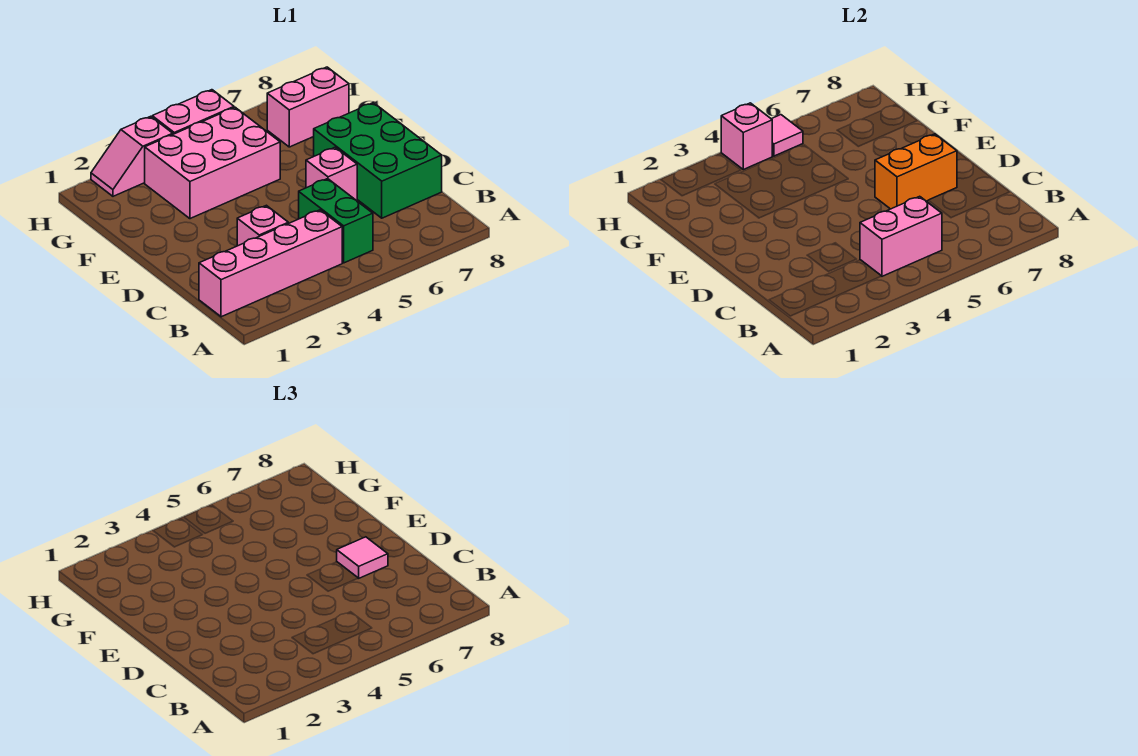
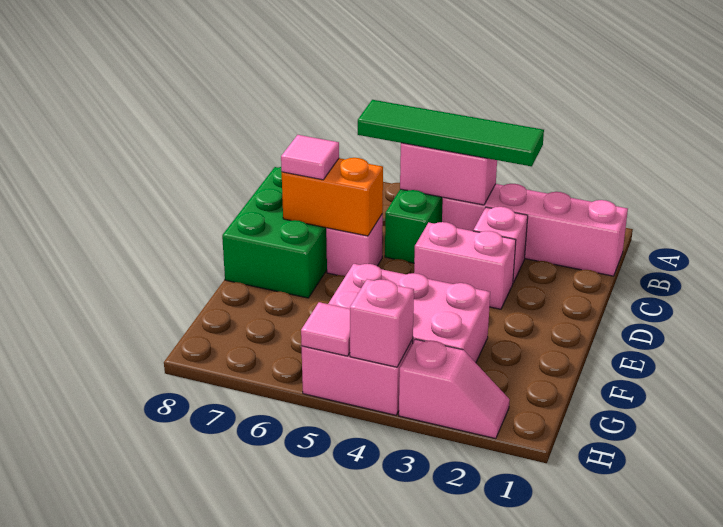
none -> green 1x4 tile [358,100,544,166]
pink 1x2 brick [267,67,349,147] -> pink 1x2 brick moved to [414,222,516,309]

